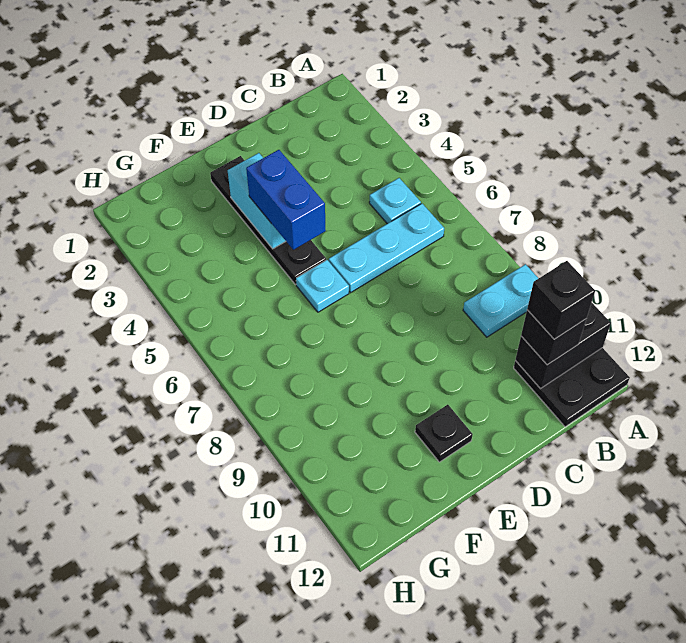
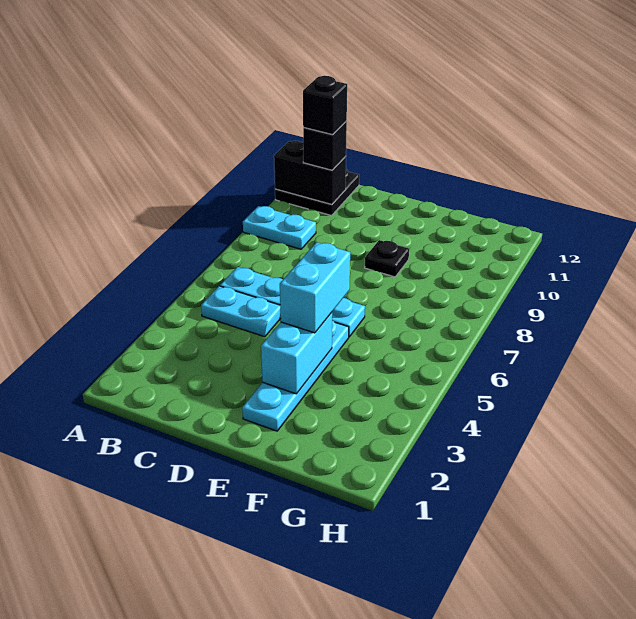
cyan 1x1 plate [369,178,421,224] -> cyan 1x2 plate [201,286,281,337]
black 1x4 plate [210,156,326,285] -> cyan 1x4 plate [242,321,349,431]
blue 1x2 brick [246,150,326,250] -> cyan 1x2 brick [280,242,350,333]
black 1x1 plate [415,405,473,462] -> black 1x1 plate moved to [365,240,409,277]

